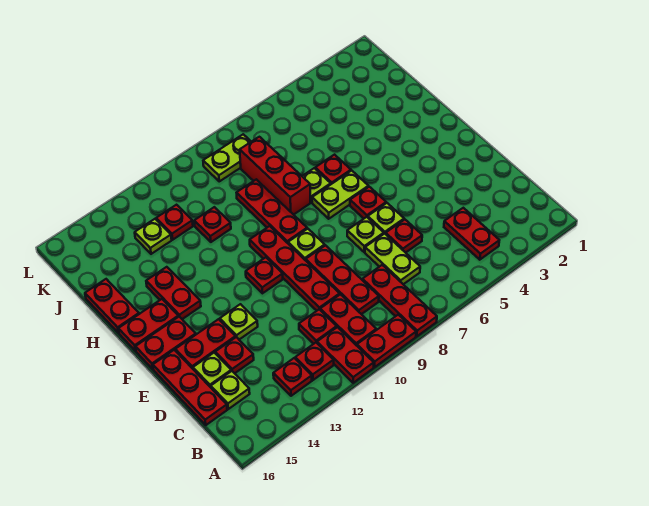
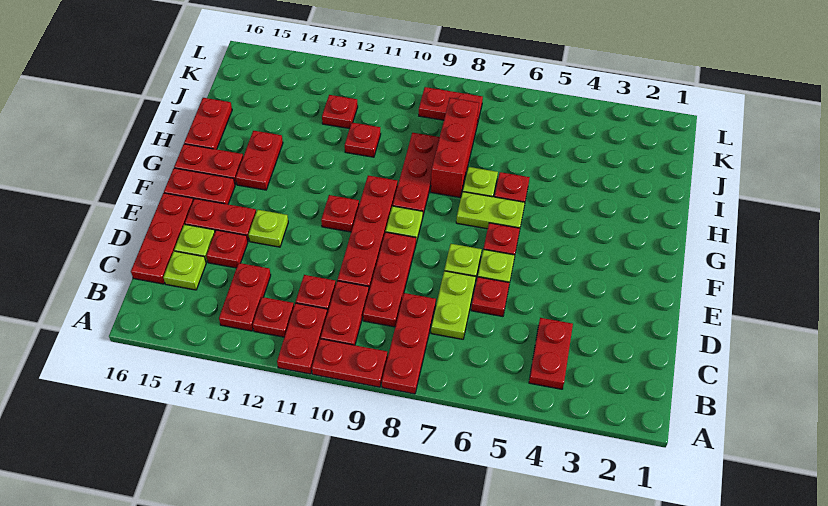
red 1x1 plate [273,358,312,396] -> red 1x2 plate [219,263,271,331]
lime 1x1 plate [135,219,172,254] -> none
lime 1x2 plate [203,134,251,181] -> red 1x2 plate [419,87,483,124]

